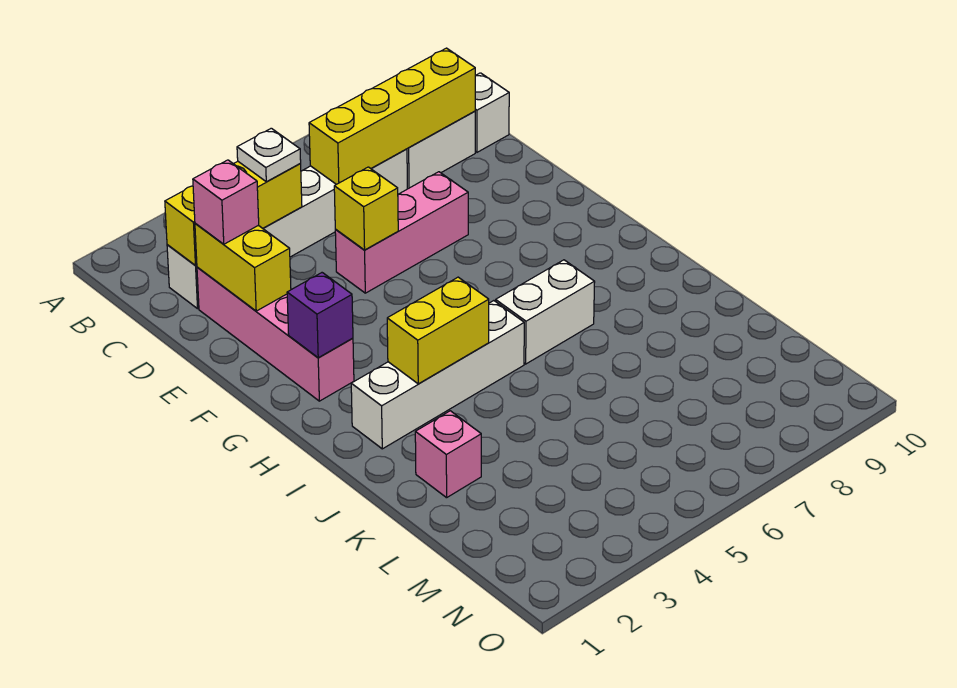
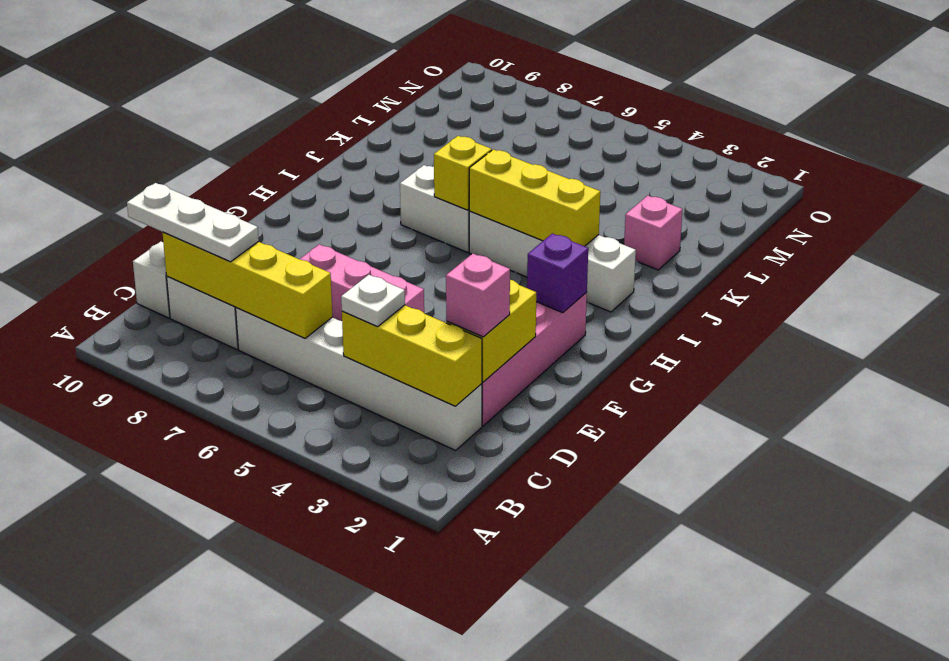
none -> white 1x3 plate [127,183,259,262]
yellow 1x1 brick [334,167,398,250] -> yellow 1x1 brick moved to [434,136,492,210]
yellow 1x2 brick [387,277,489,384] -> yellow 1x3 brick [469,149,600,246]

